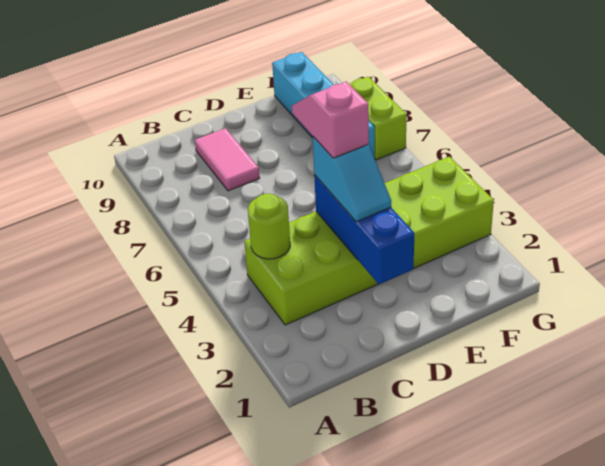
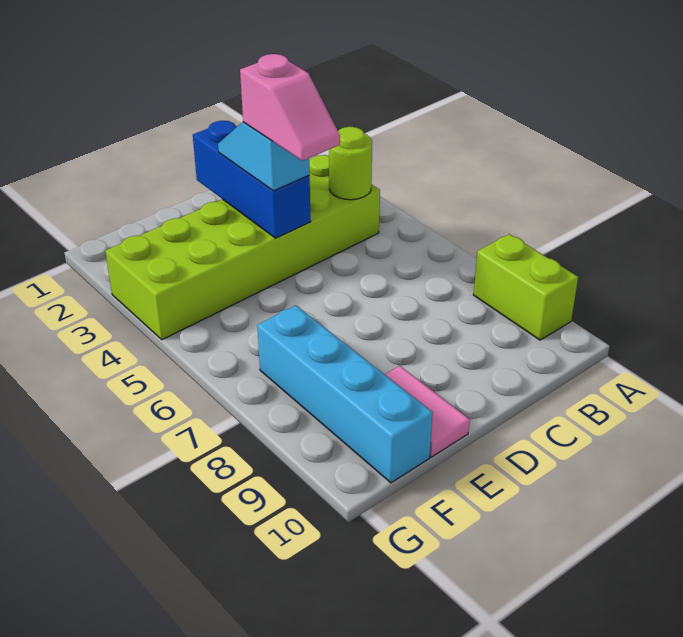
pink 1x2 tile [195,128,260,191] -> pink 1x2 tile moved to [385,366,470,457]
lime 1x2 brick [349,77,407,160] -> lime 1x2 brick moved to [474,234,578,340]

